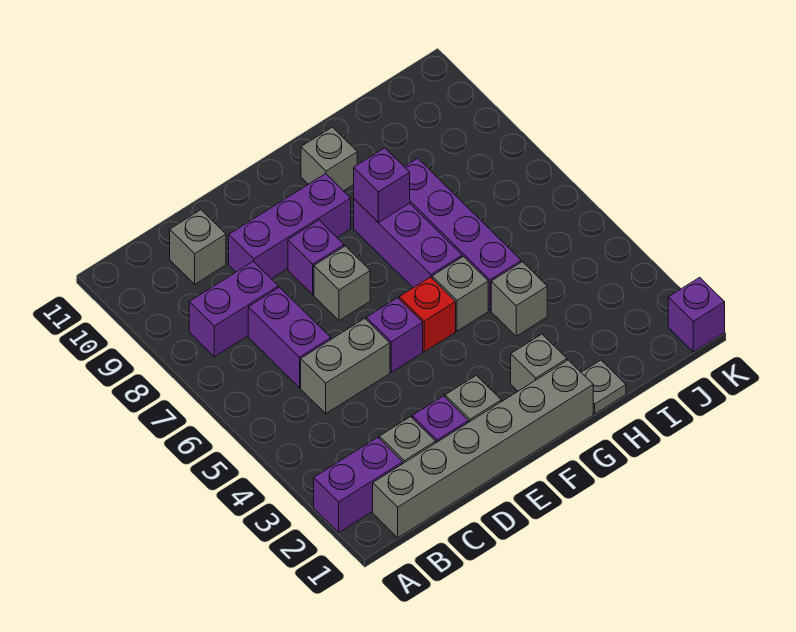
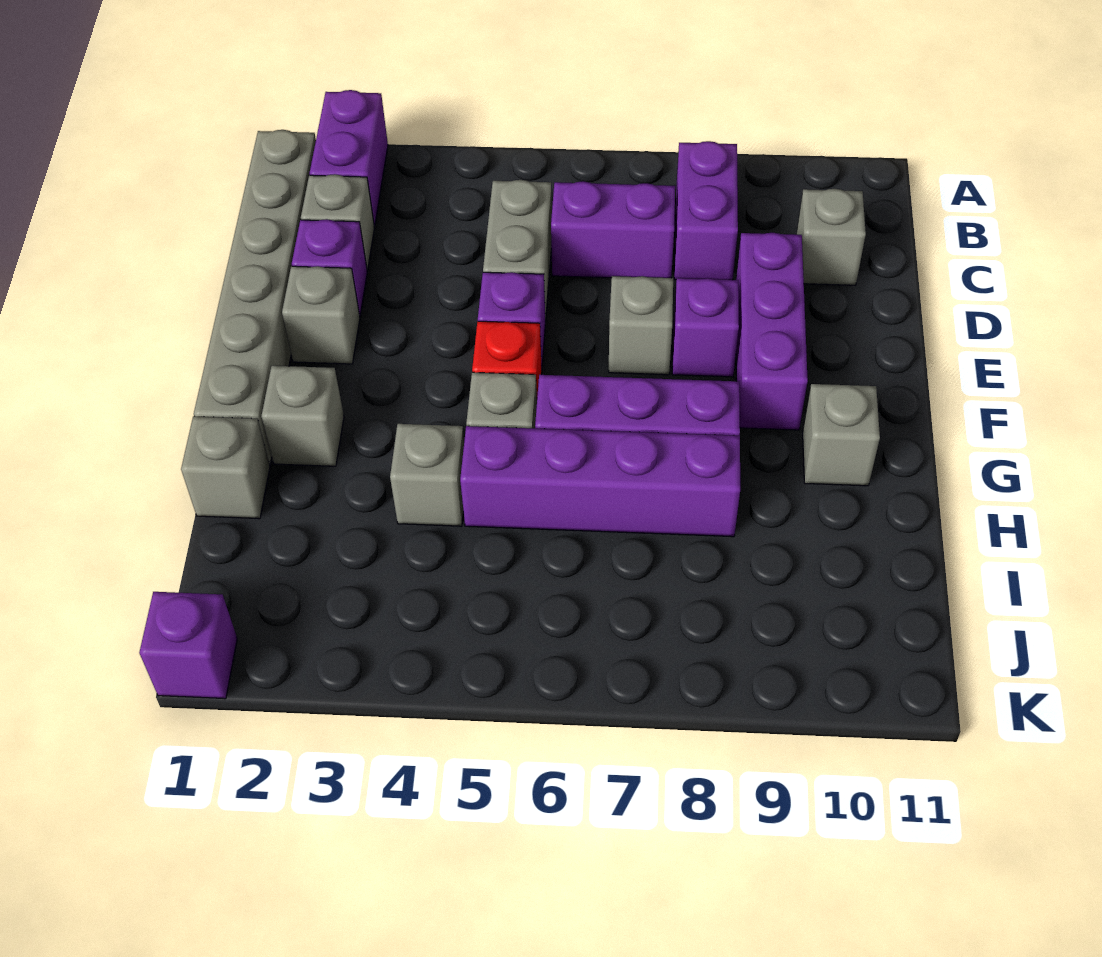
purple 1x1 brick [354,148,410,222] -> none
grey 1x1 plate [581,360,626,414] -> grey 1x1 brick [181,416,270,519]

